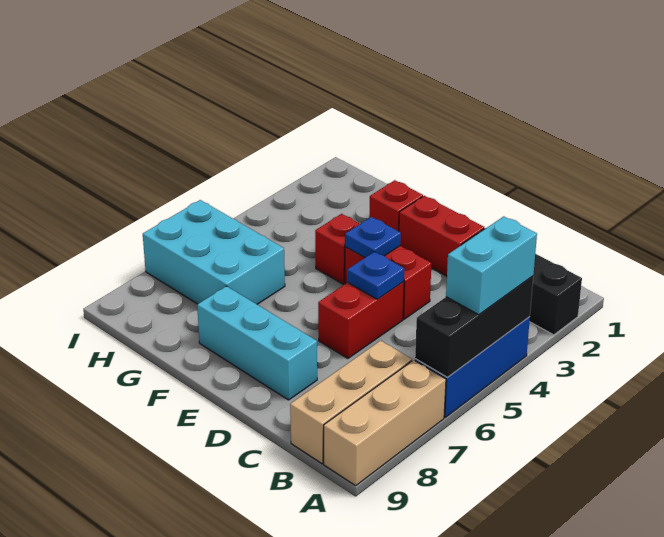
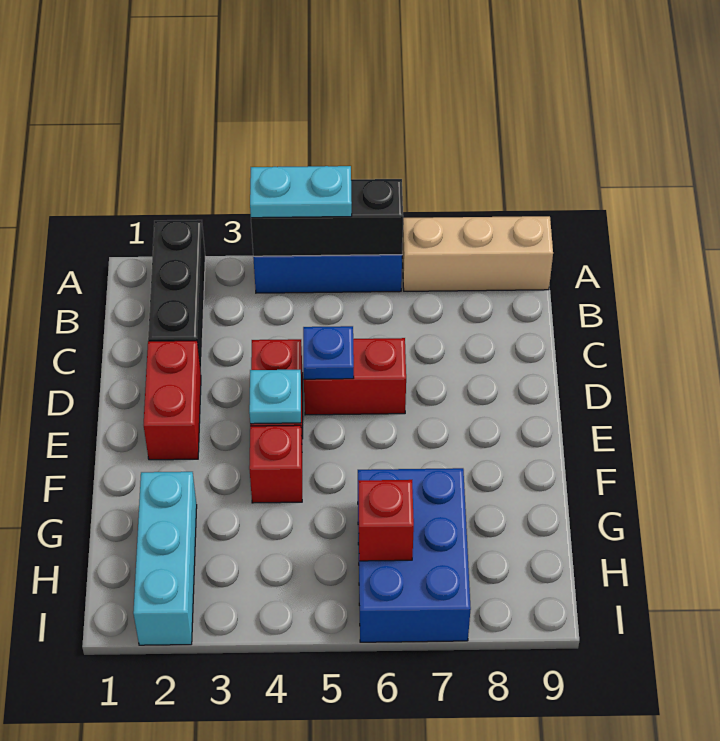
cyan 1x2 brick [446,216,537,315] -> cyan 1x2 plate [250,166,352,218]
tan 1x3 brick [290,341,412,464] -> none
cyan 1x3 brick [197,286,317,400] -> cyan 1x3 brick moved to [133,472,197,645]
blue 1x1 plate [345,217,401,258] -> cyan 1x1 plate [249,370,301,424]
red 1x1 brick [369,180,423,231] -> red 1x1 brick moved to [359,480,414,561]
cyan 2x3 brick [143,200,285,304] -> blue 2x3 brick [358,468,471,642]

